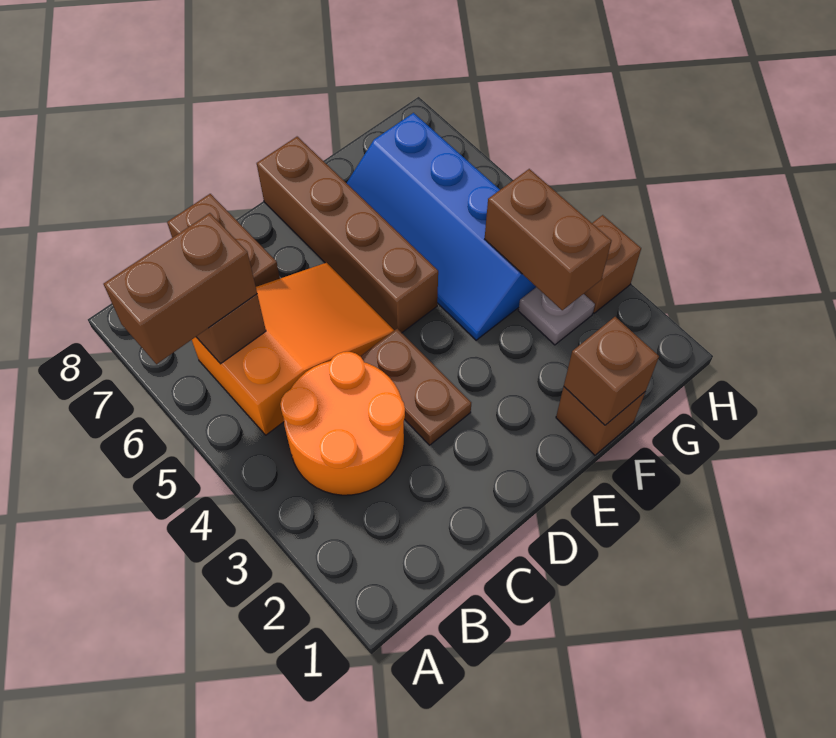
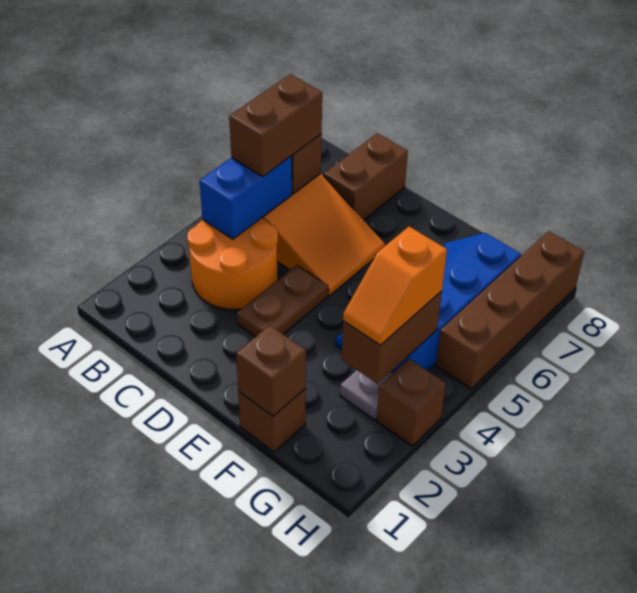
brown 1x2 brick [104,213,257,364] -> brown 1x2 brick turned to [229,74,322,176]
none -> blue 1x2 brick [200,156,292,239]
brown 1x4 brick [257,137,438,333] -> brown 1x4 brick moved to [436,231,584,389]
none -> orange 1x2 slope [343,227,447,345]

